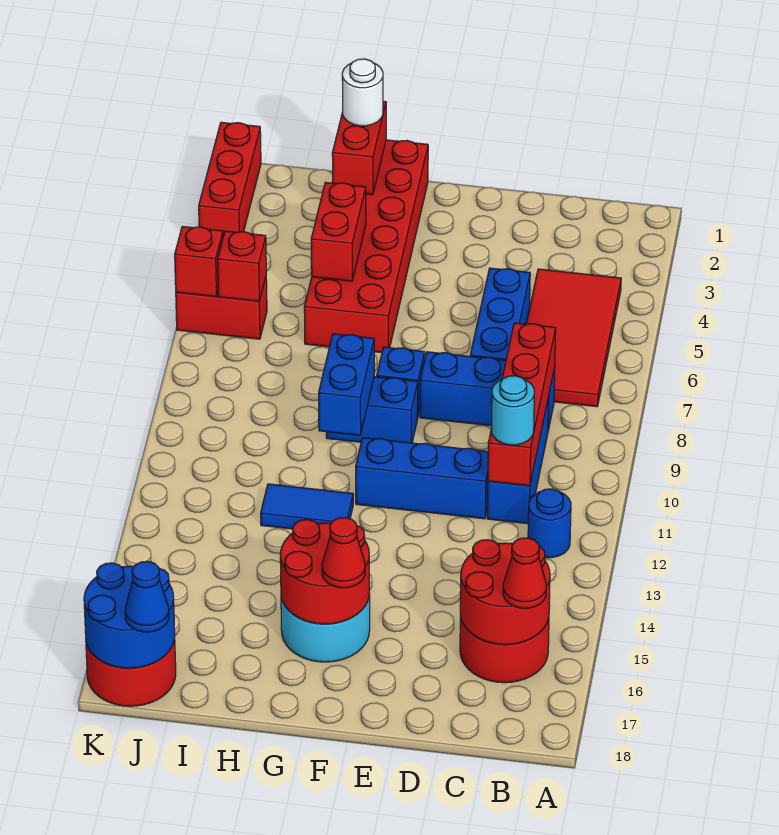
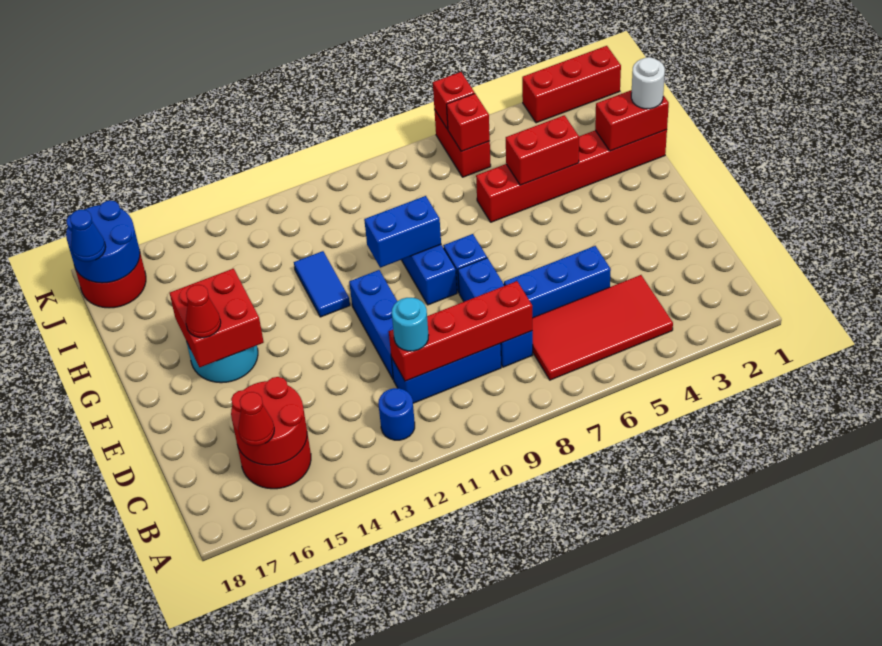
red 2x2 round brick [280,520,369,624] -> red 2x2 brick [170,269,264,367]
red 2x6 brick [304,140,428,353] -> red 1x6 brick [476,130,667,222]

